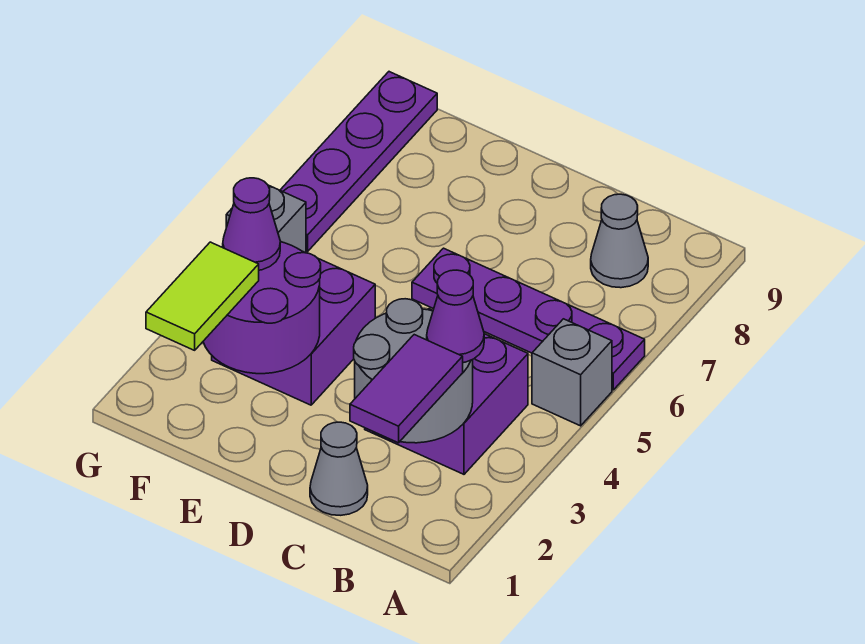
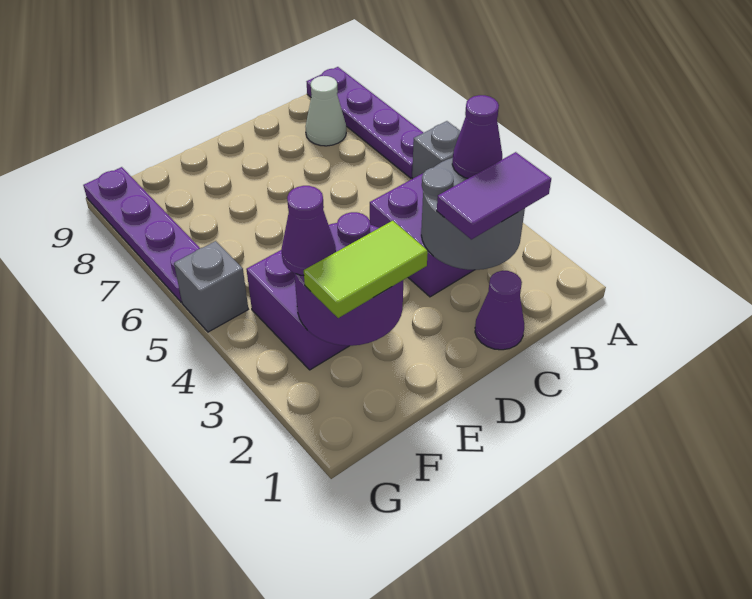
purple 1x4 plate [412,248,645,390] -> purple 1x4 plate turned to [307,67,423,178]
purple 1x2 tile [350,335,463,443] -> purple 1x2 tile turned to [437,152,551,239]
grey 1x1 cone [591,194,648,288] -> white 1x1 cone [306,76,346,146]
grey 1x1 cone [310,422,368,515] -> purple 1x1 cone [475,271,524,350]
lime 1x2 tile [146,242,259,350] -> lime 1x2 tile turned to [304,221,428,318]

